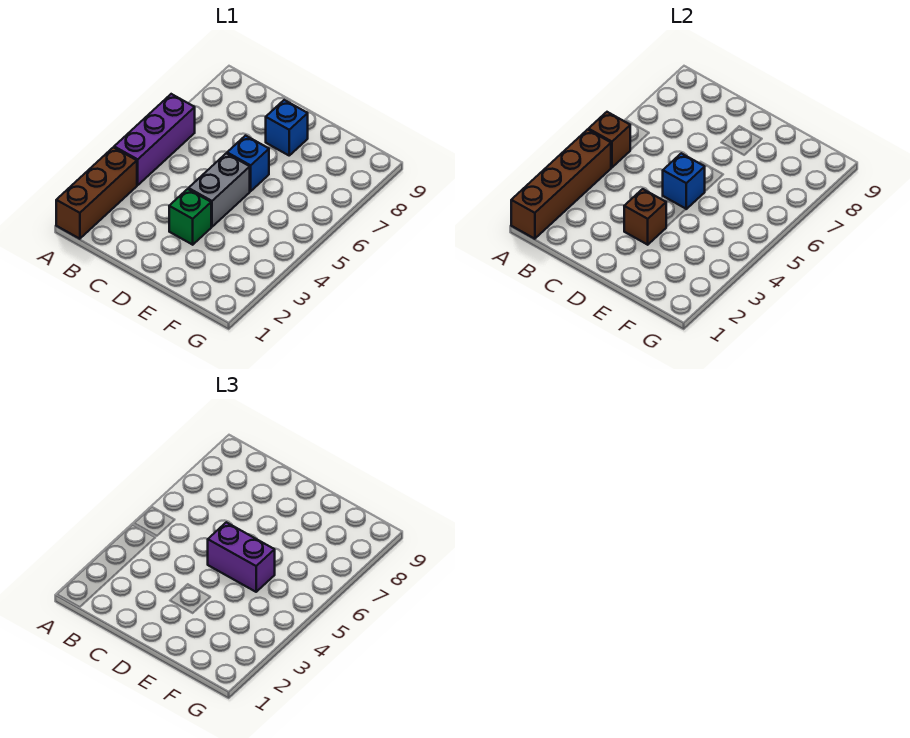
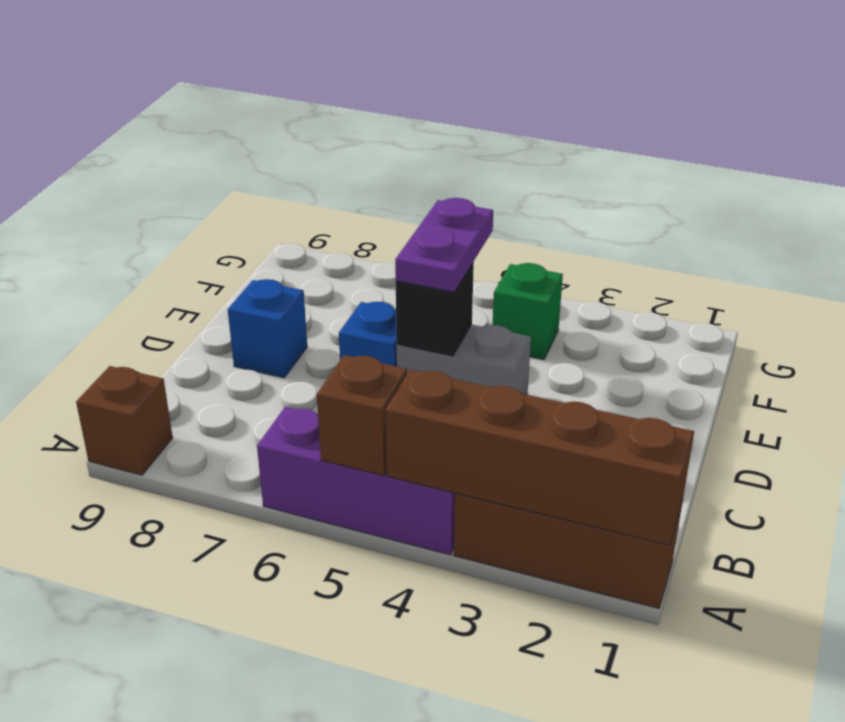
green 1x1 brick [169,189,211,245] -> green 1x1 brick moved to [493,263,563,360]
brown 1x1 brick [624,189,666,245] -> brown 1x1 brick moved to [76,366,173,475]
blue 1x1 brick [663,153,705,209] -> black 1x1 brick [396,262,474,356]
purple 1x2 brick [208,522,275,592] -> purple 1x2 plate [395,198,493,292]

